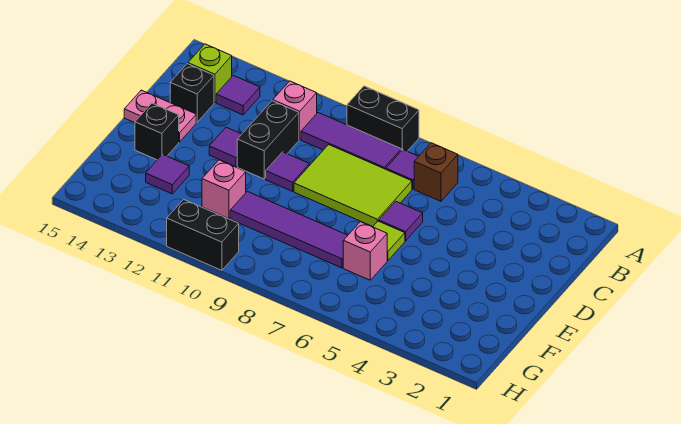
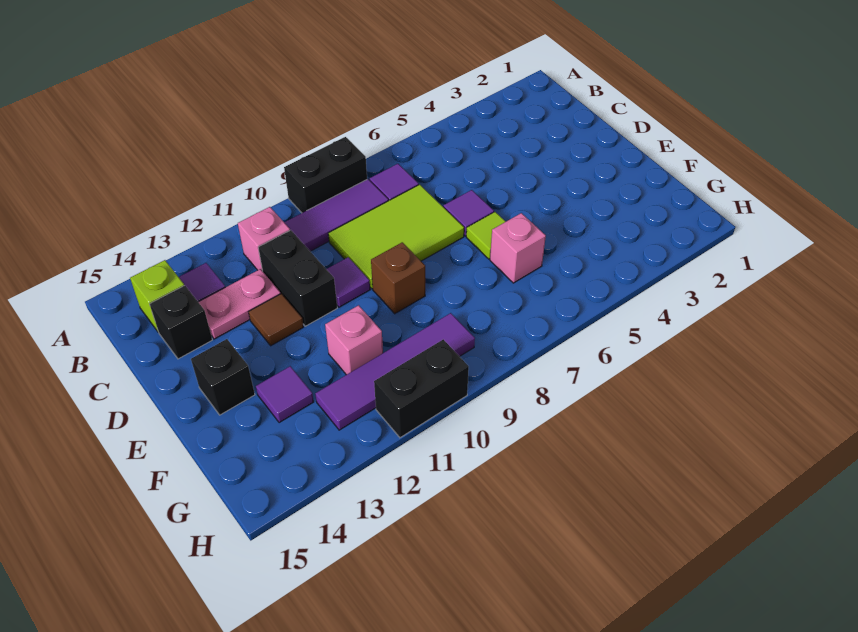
brown 1x1 brick [414,143,458,201] -> brown 1x1 brick moved to [371,242,425,314]
purple 1x1 tile [209,127,242,167] -> brown 1x1 tile [249,294,304,346]
pink 1x2 plate [124,90,196,142] -> pink 1x2 plate moved to [199,269,281,339]
purple 1x4 tile [230,191,348,268] -> purple 1x4 tile moved to [315,313,475,430]

